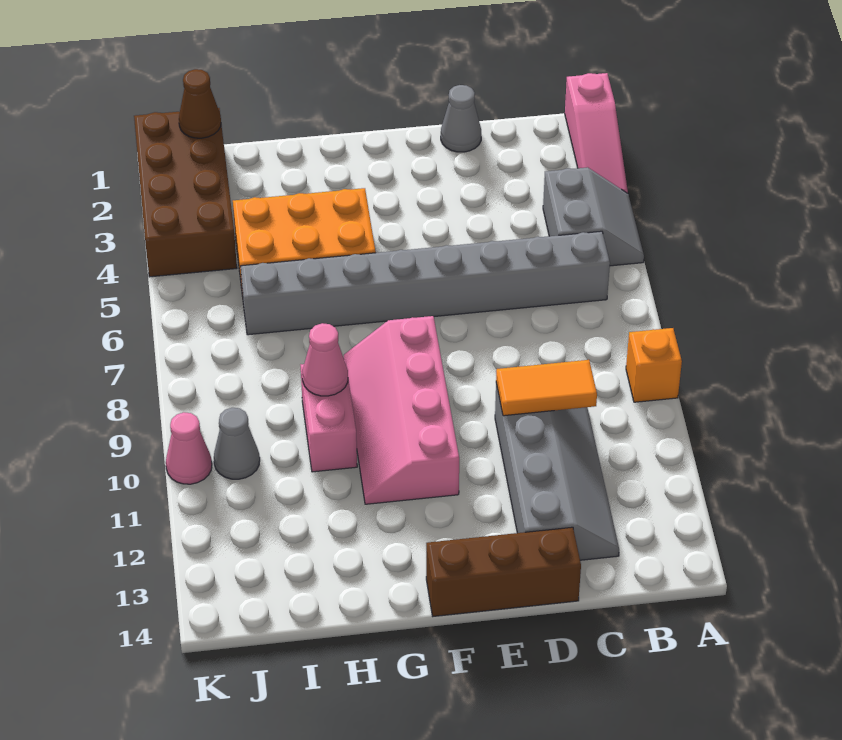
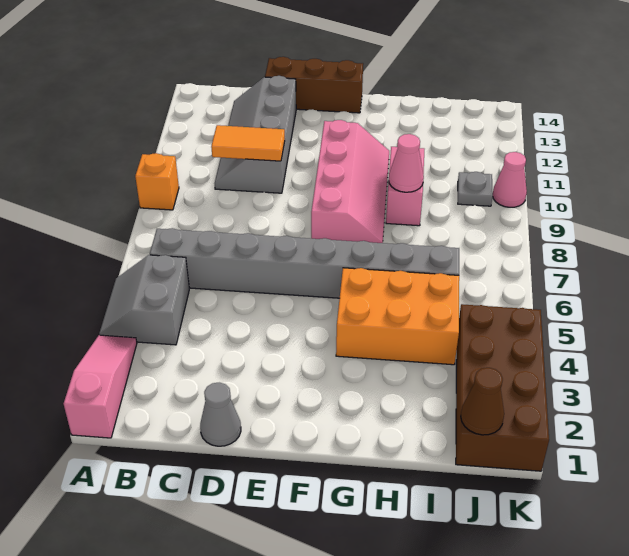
grey 1x1 cone [214,408,260,479] -> grey 1x1 plate [458,172,493,206]

